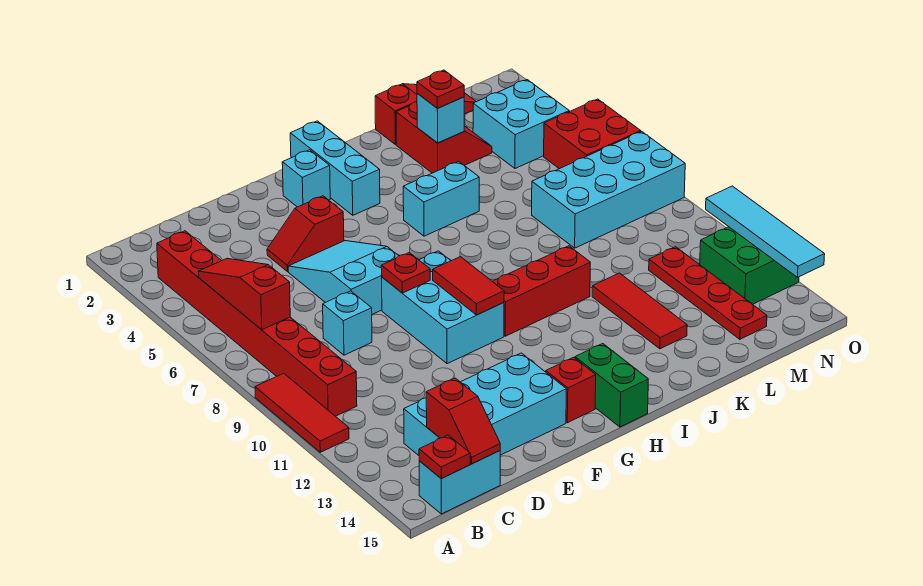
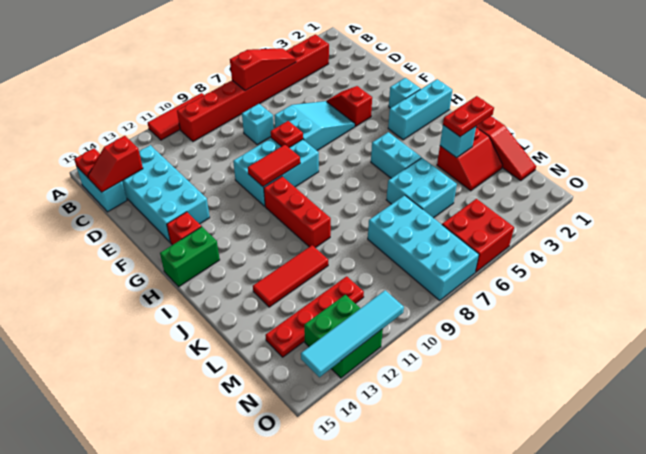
red 1x1 plate [417,70,464,108] -> red 1x2 plate [443,96,494,137]
cyan 2x2 brick [473,80,569,168] -> cyan 2x2 brick moved to [386,158,457,218]

